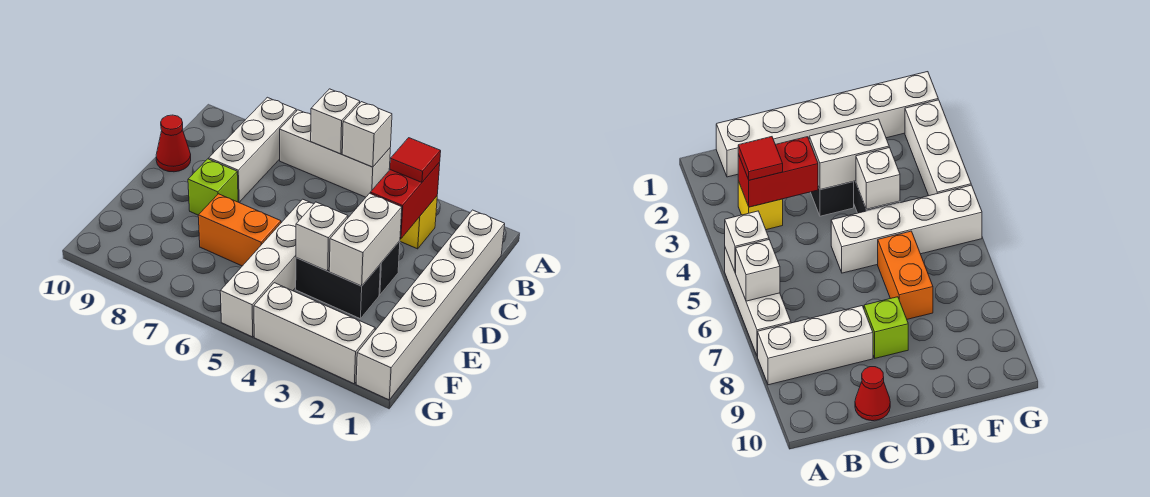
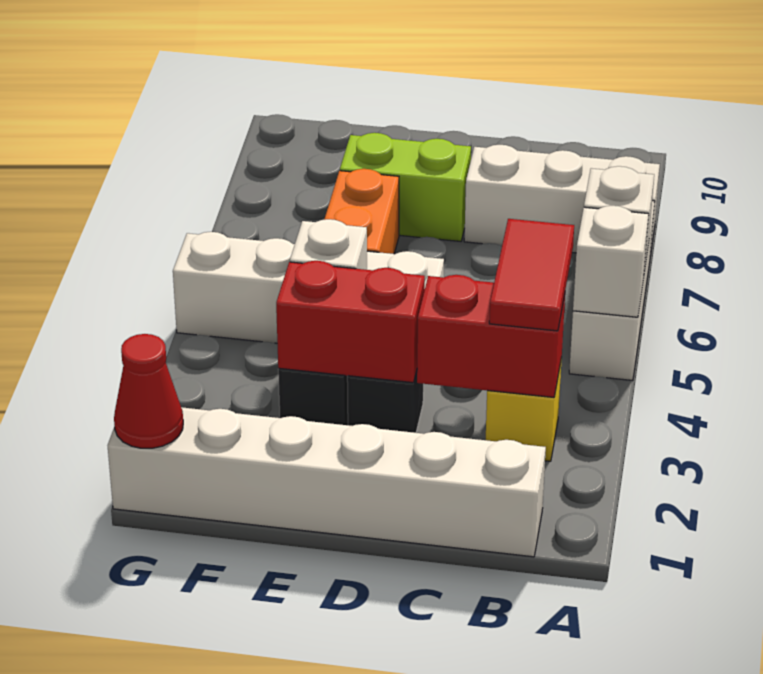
red 1x1 tile [390,138,441,182] -> red 1x2 tile [489,219,574,331]
red 1x1 cone [156,115,191,172] -> red 1x1 cone moved to [114,334,183,448]
white 1x2 brick [329,193,402,286] -> red 1x2 brick [276,261,425,383]
lime 1x1 brick [188,159,238,215] -> lime 1x2 brick [340,133,471,241]
white 1x3 brick [254,283,375,384] -> none

